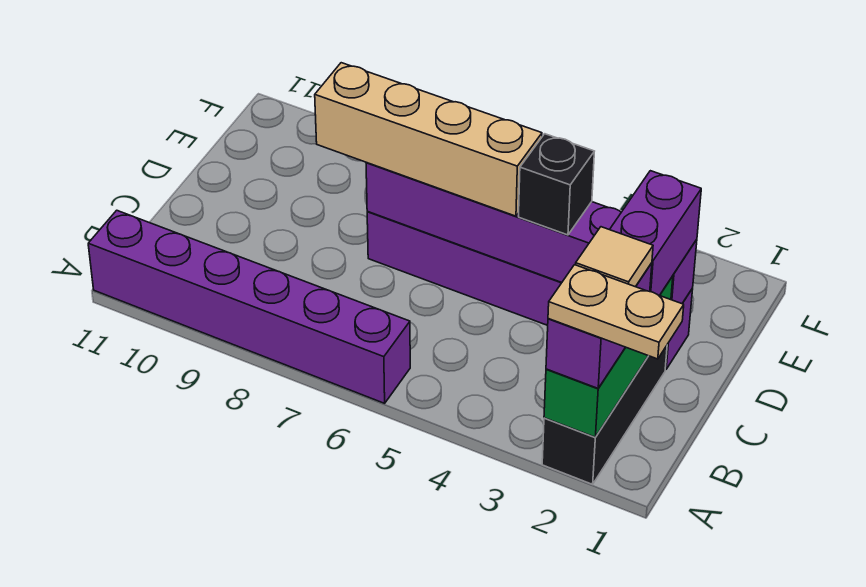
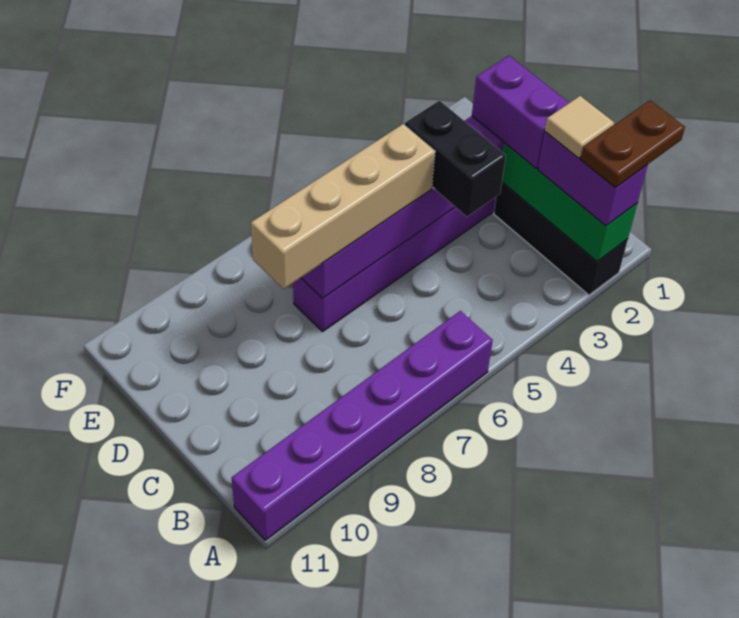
tan 1x2 plate [548,265,684,359] -> brown 1x2 plate [580,100,685,188]
black 1x1 brick [519,134,594,235] -> black 1x2 brick [405,101,506,217]

